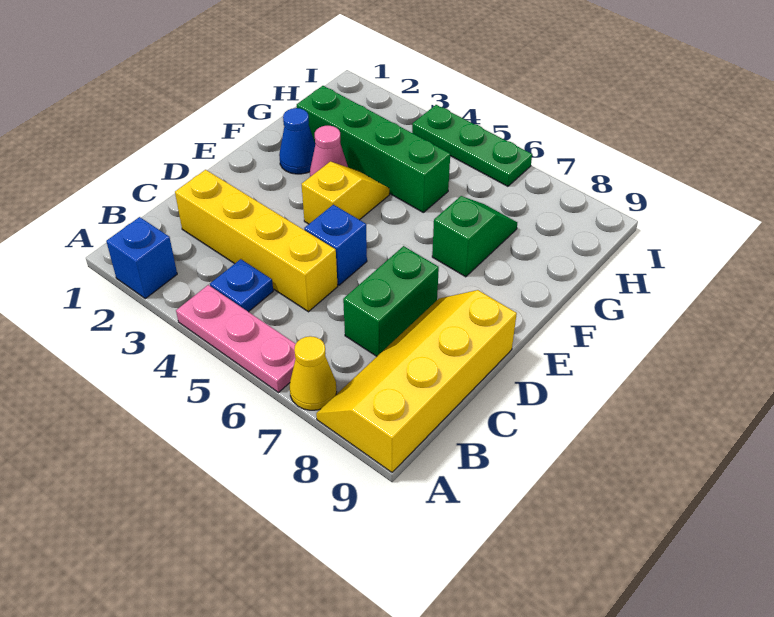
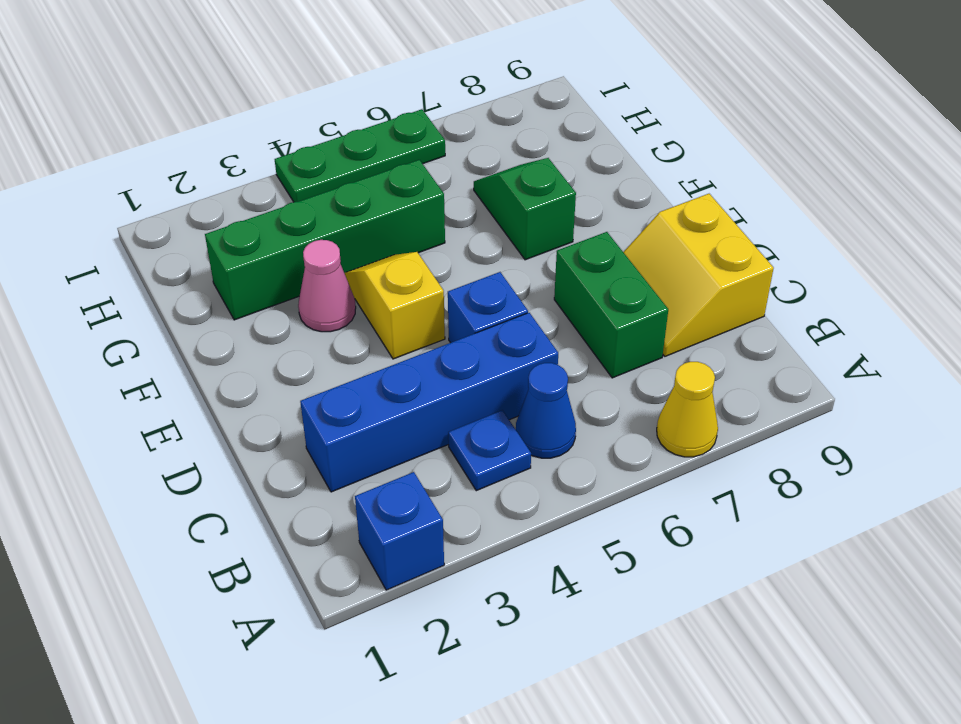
pink 1x3 plate [176,285,296,392] -> none
yellow 2x4 slope [316,290,517,472] -> yellow 2x2 slope [623,194,774,356]
yellow 1x4 brick [175,170,338,312] -> blue 1x4 brick [300,313,558,492]
blue 1x1 cone [279,108,315,174] -> blue 1x1 cone moved to [516,363,576,458]

